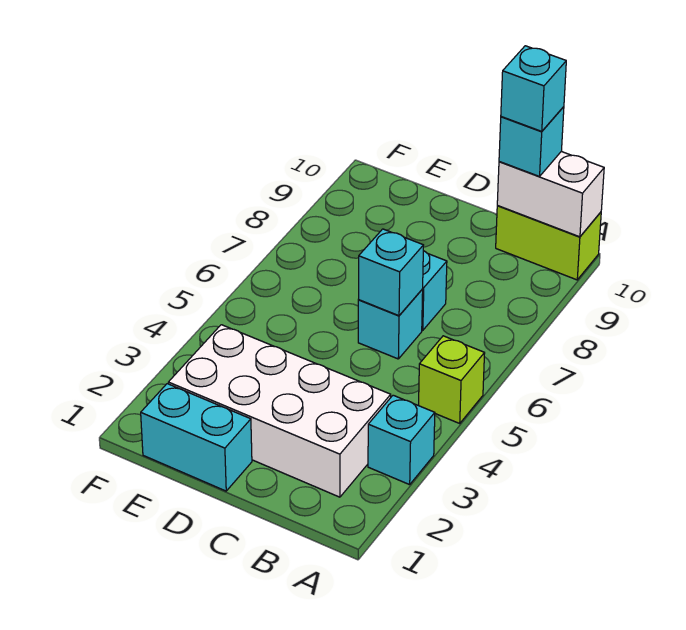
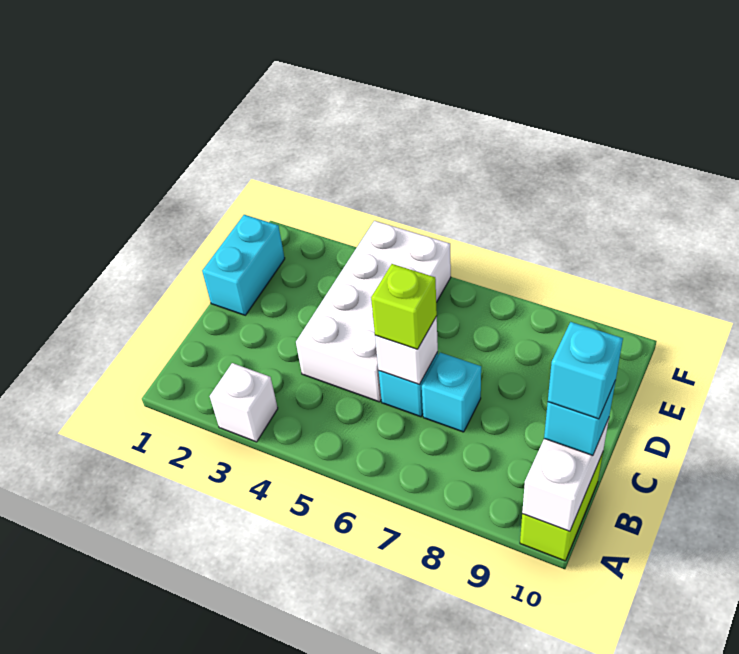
cyan 1x1 brick [368,395,435,485] -> white 1x1 brick [210,363,278,442]
lime 1x1 brick [419,336,485,423] -> lime 1x1 brick moved to [371,264,437,349]
white 2x4 brick [168,325,391,497] -> white 2x4 brick moved to [296,221,451,402]
cyan 1x1 brick [358,229,423,316] -> white 1x1 brick [375,316,438,384]

